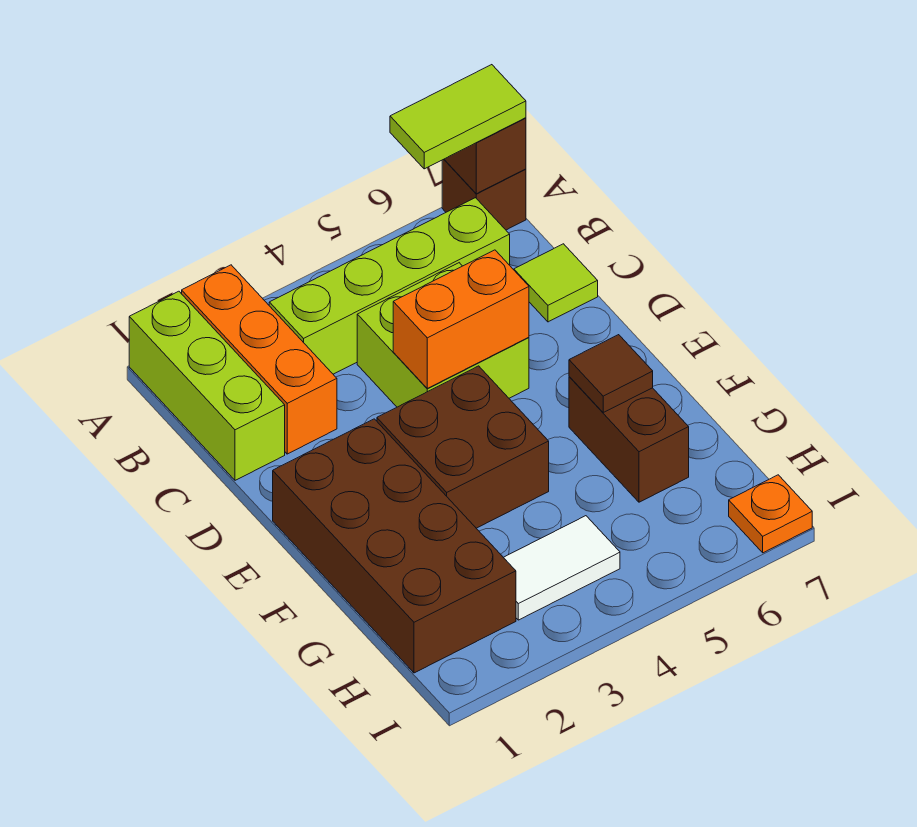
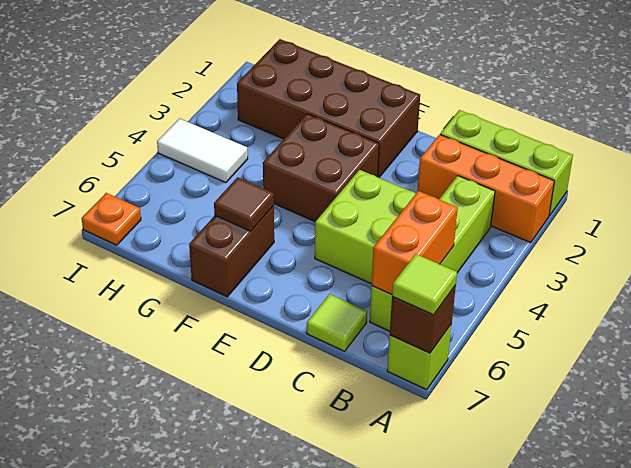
lime 1x2 tile [390,65,526,169] -> lime 1x1 tile [392,254,457,315]
brown 1x1 brick [442,159,526,230] -> lime 1x1 brick [387,324,452,390]
orange 1x2 brick [393,250,529,388] -> orange 1x2 brick moved to [372,191,458,295]
brown 1x2 brick [569,377,689,502] -> brown 1x2 brick turned to [189,206,274,297]
white 1x2 tile [503,516,620,620] -> white 1x2 tile turned to [157,119,248,183]

